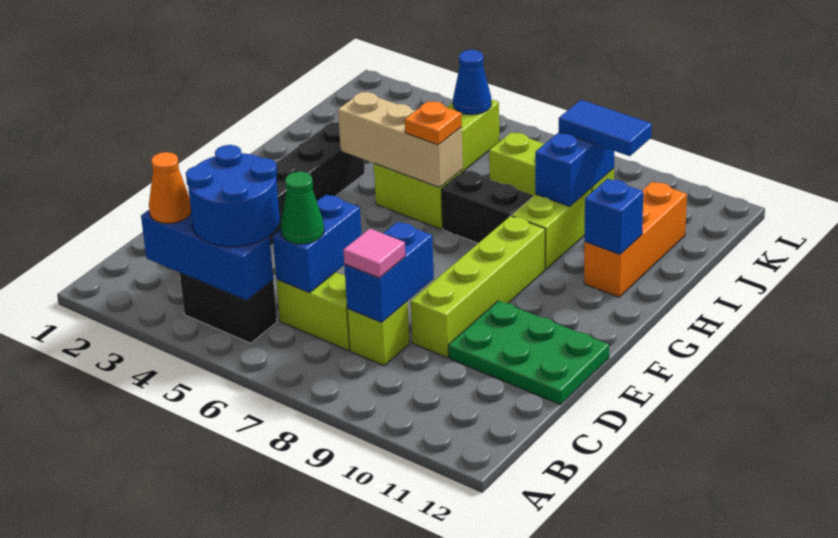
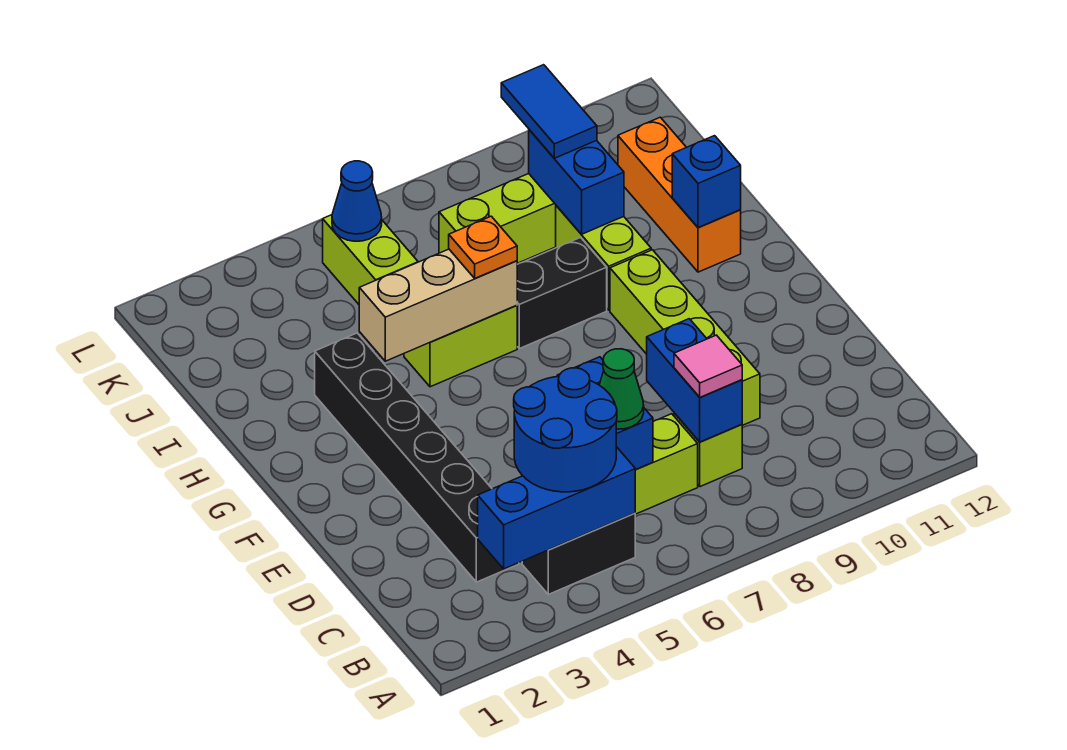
orange 1x1 cone [149,152,191,223] -> none
green 2x3 plate [448,301,609,405] -> none
blue 1x2 tile [559,100,652,156] -> blue 1x2 tile turned to [501,65,597,158]

